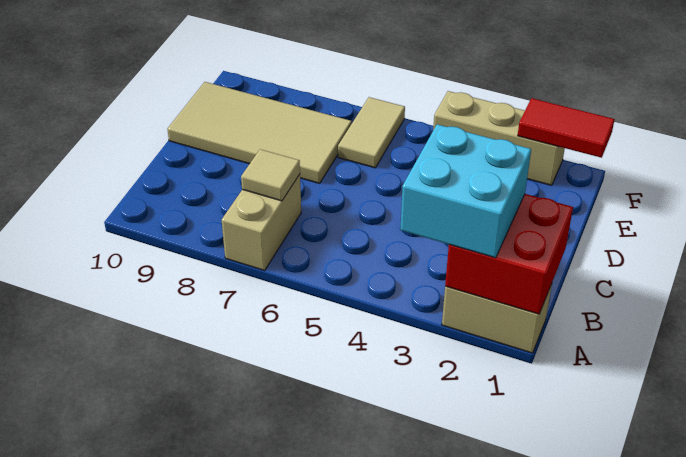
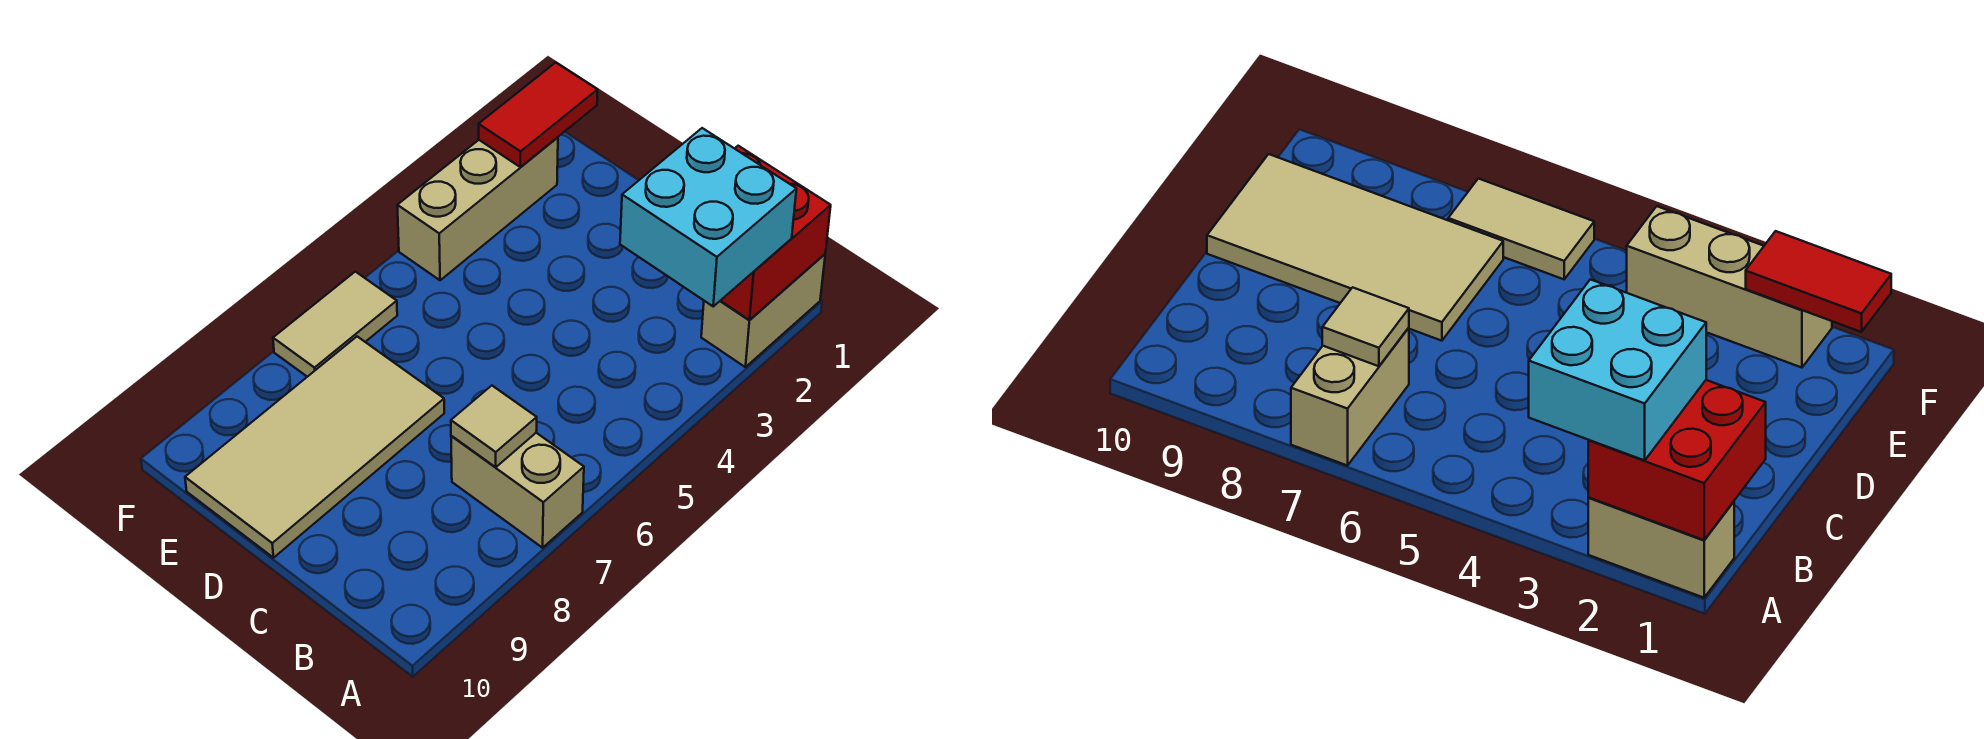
tan 1x2 tile [338,97,405,168] -> tan 1x2 tile turned to [273,272,397,377]

